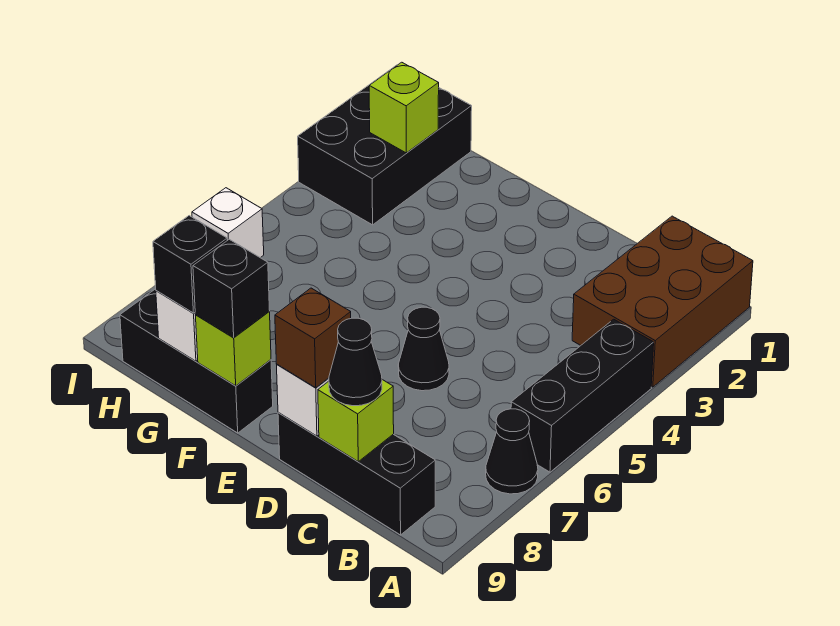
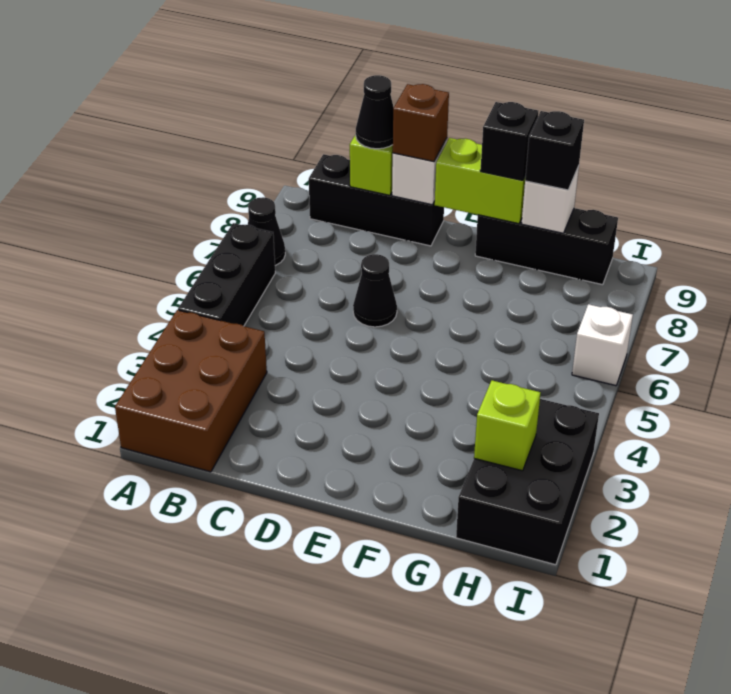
lime 1x1 brick [196,312,271,386] -> lime 1x2 brick [434,138,526,224]

